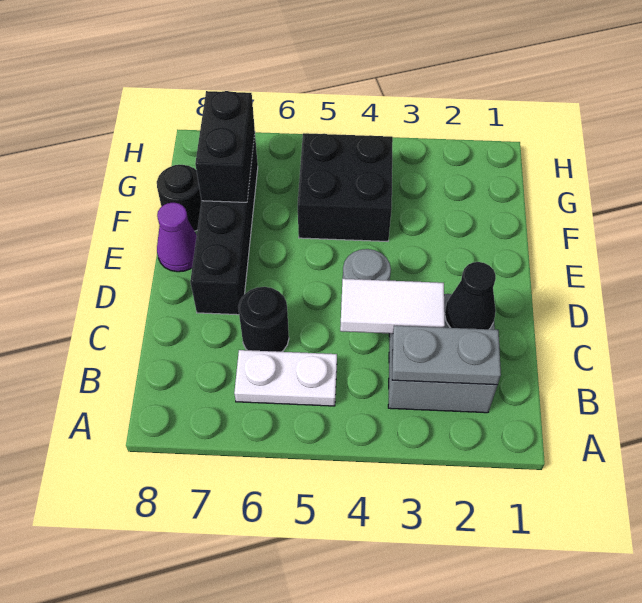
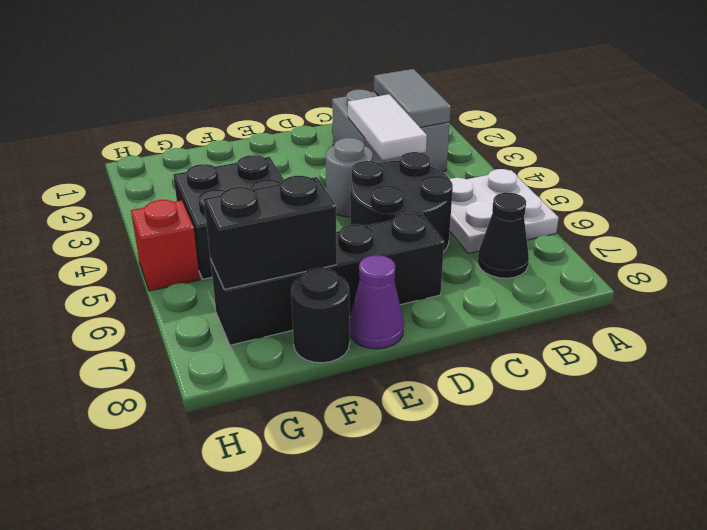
grey 1x2 plate [392,325,501,385] -> grey 1x2 tile [374,69,451,127]
white 1x2 plate [234,350,337,406] -> white 2x2 plate [450,169,559,254]
black 1x1 cone [445,262,496,329] -> black 1x1 cone moved to [478,193,529,278]
black 1x1 round brick [238,287,289,352] -> black 2x2 round brick [350,152,453,251]
none -> red 1x1 brick [131,200,200,291]

